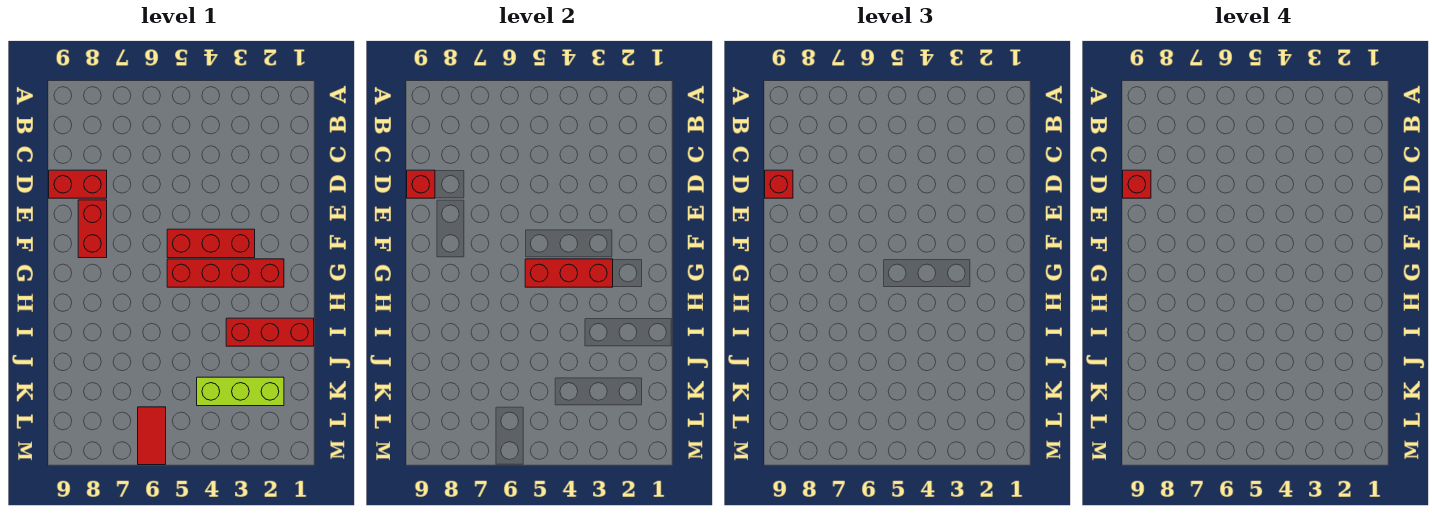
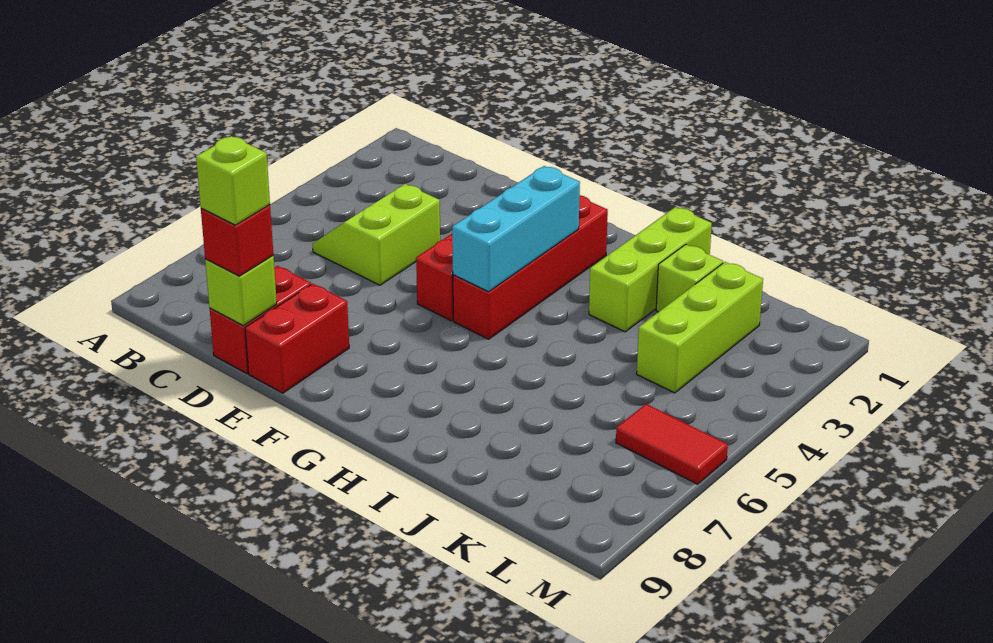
none -> lime 2x2 slope [313,184,440,285]
red 1x1 brick [407,170,435,198] -> lime 1x1 brick [205,256,277,326]
red 1x1 brick [1123,170,1151,198] -> lime 1x1 brick [196,136,270,225]
red 1x2 brick [78,200,107,258] -> red 1x2 brick turned to [245,284,349,393]
red 1x3 brick [525,259,613,287] -> cyan 1x3 brick [452,166,580,292]
red 1x3 brick [226,318,314,346] -> lime 1x3 brick [589,207,712,332]
none -> lime 1x1 brick [656,244,723,312]

